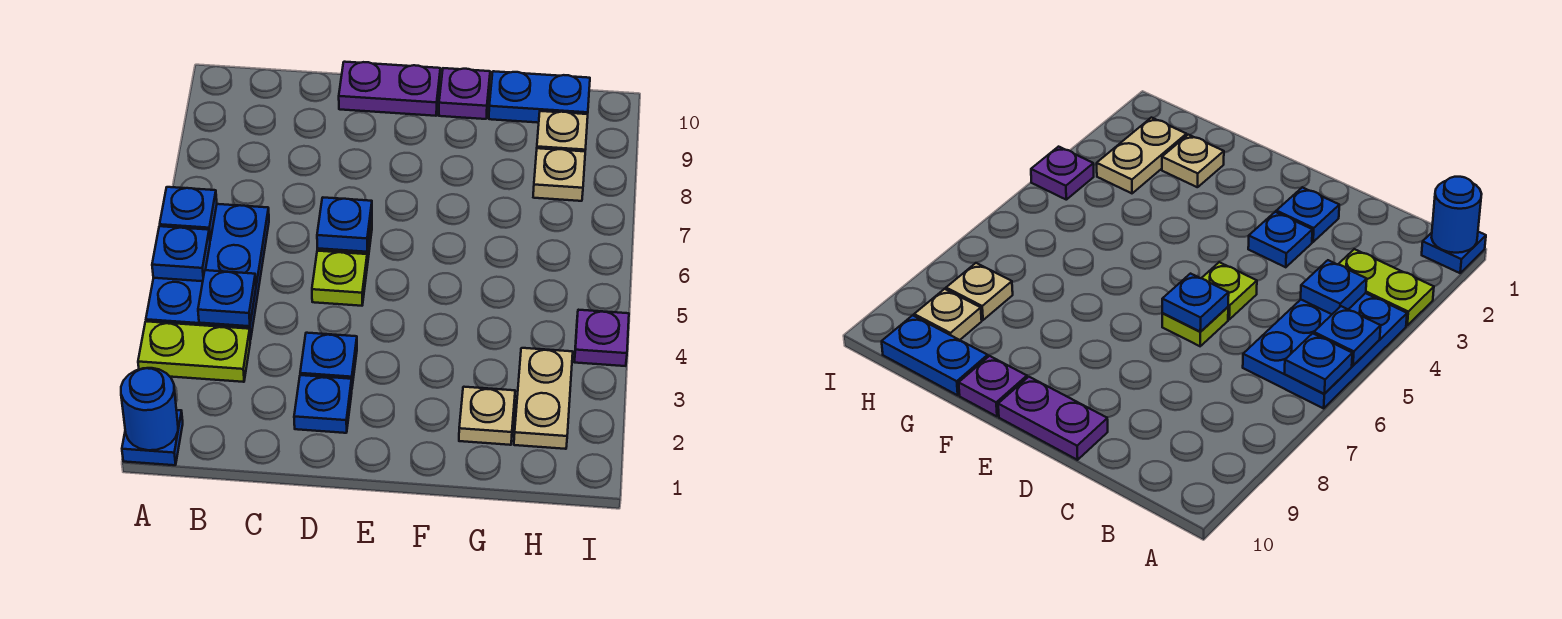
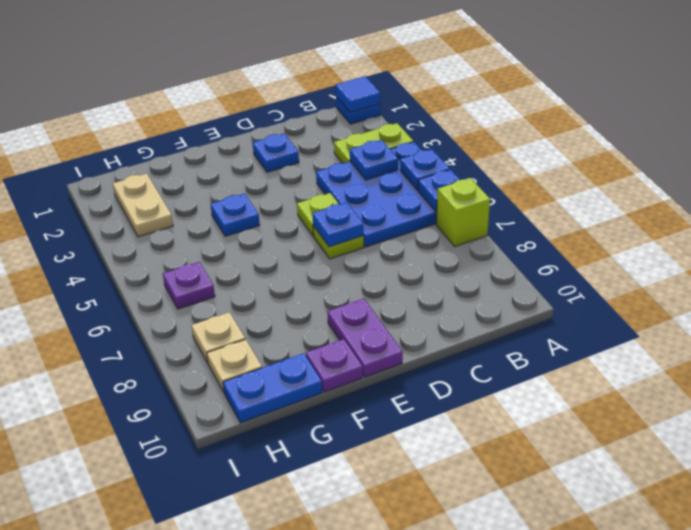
blue 1x1 round brick [121,368,178,450] -> blue 1x1 tile [336,76,380,113]
blue 2x3 plate [146,204,269,339] -> blue 3x3 plate [316,142,437,247]
none -> lime 1x1 brick [436,178,490,246]
blue 1x1 plate [300,333,357,386] -> blue 1x1 plate moved to [211,194,260,236]
purple 1x2 plate [339,62,440,116] -> purple 1x2 plate turned to [327,299,403,377]
tan 1x1 plate [459,387,515,445] -> none
purple 1x1 plate [574,310,629,366] -> purple 1x1 plate moved to [163,262,215,309]

